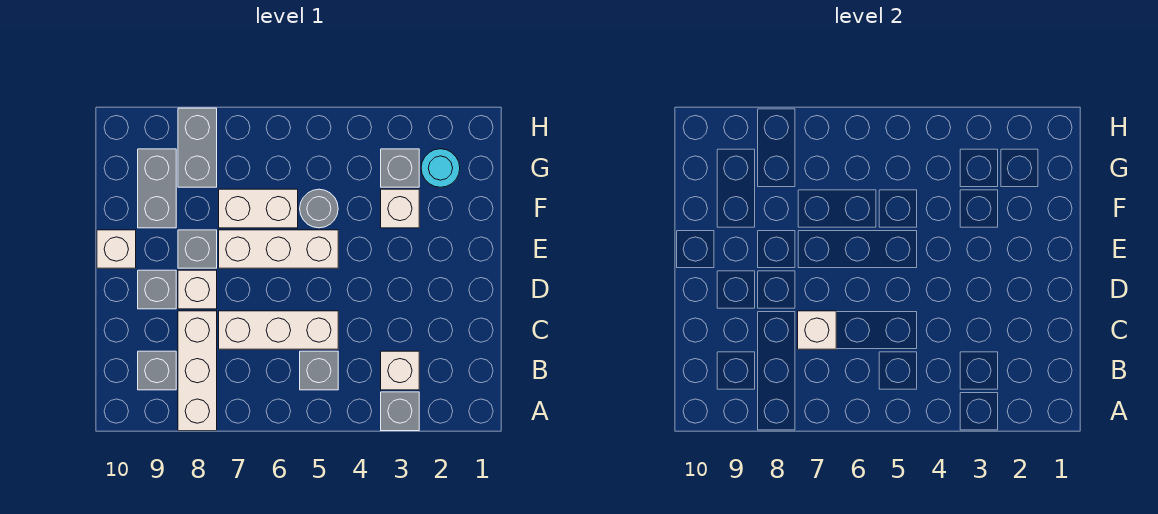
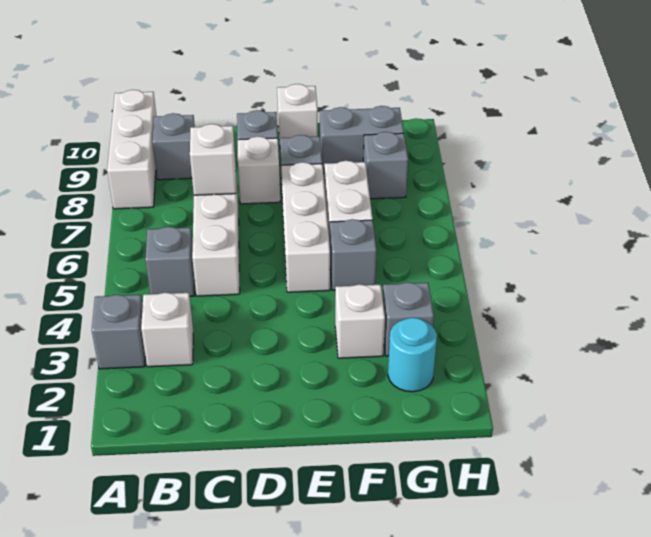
white 1x3 brick [178,311,217,431] -> white 1x3 brick turned to [107,90,156,209]
grey 1x1 round brick [300,189,338,228] -> grey 1x1 brick [330,219,377,290]
grey 1x2 brick [178,108,217,187] -> grey 1x1 brick [363,132,408,199]

